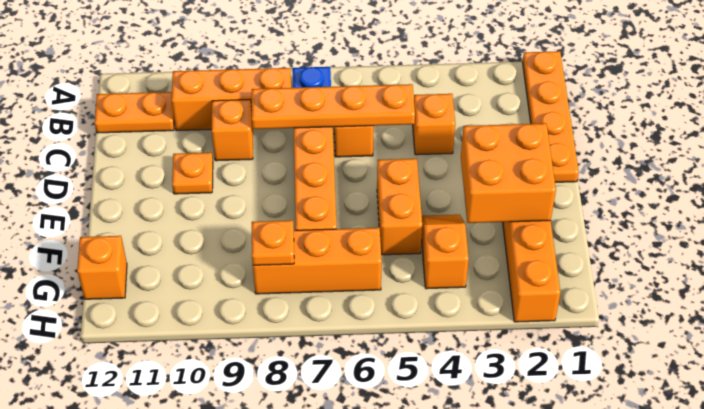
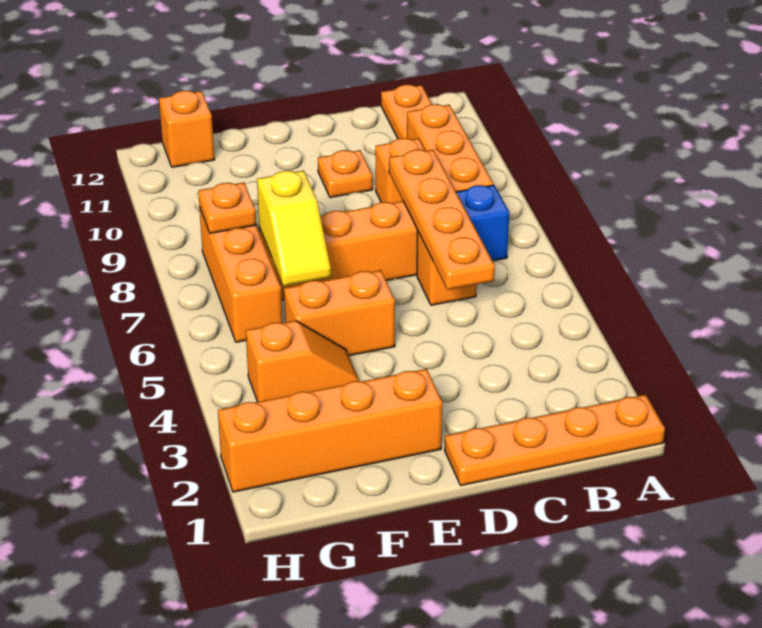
orange 1x1 brick [413,94,455,155] -> none
orange 2x2 brick [461,123,556,223] -> none
none -> yellow 1x2 slope [257,170,331,286]

